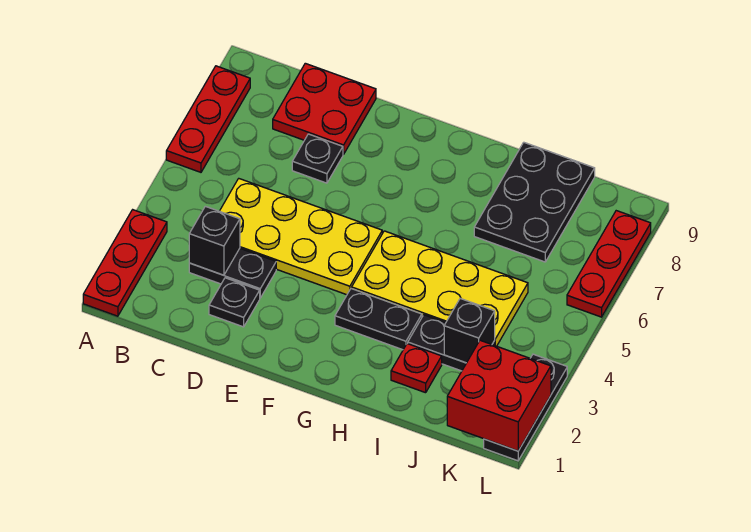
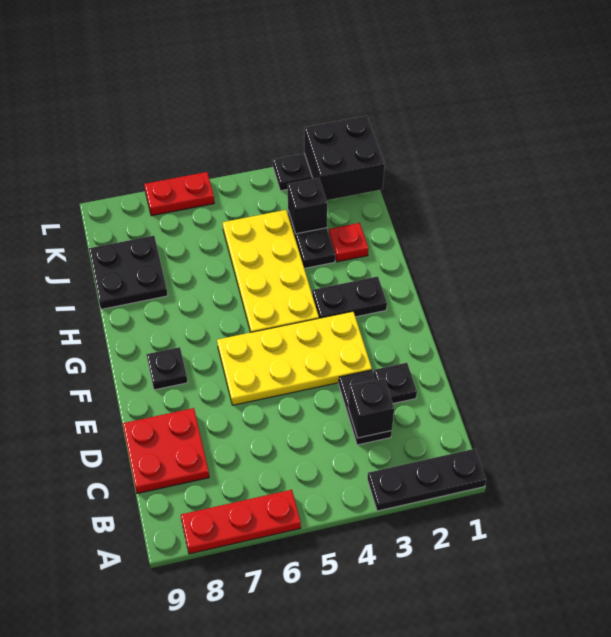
red 1x3 plate [83,210,167,316] -> black 1x3 plate [367,449,486,511]
yellow 2x4 plate [220,179,382,295] -> yellow 2x4 plate turned to [217,311,372,405]
black 1x1 plate [292,134,343,183] -> black 1x1 plate moved to [146,347,188,390]
black 1x2 plate [335,288,422,350] -> black 1x2 plate turned to [312,276,387,318]
black 2x3 plate [474,142,595,262] -> black 2x2 plate [89,236,168,309]
red 2x2 brick [447,340,551,451] -> black 2x2 brick [304,116,385,200]
red 1x3 plate [567,211,651,317] -> red 1x2 plate [144,172,214,216]

